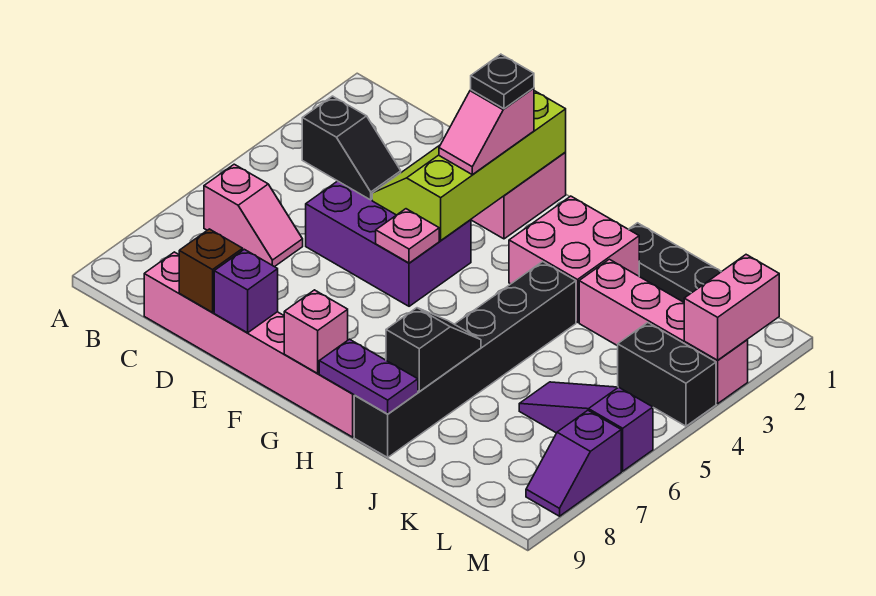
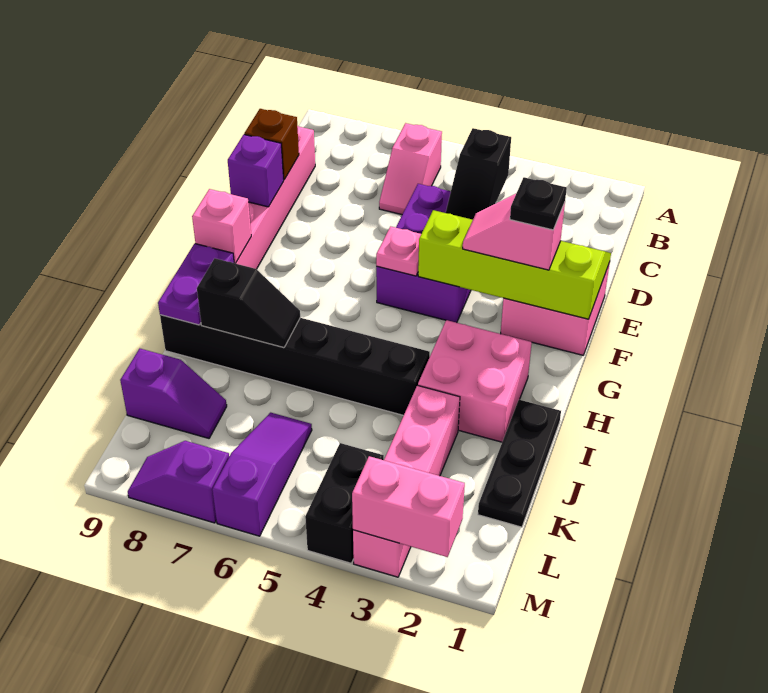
none -> purple 1x2 slope [120,349,227,438]

